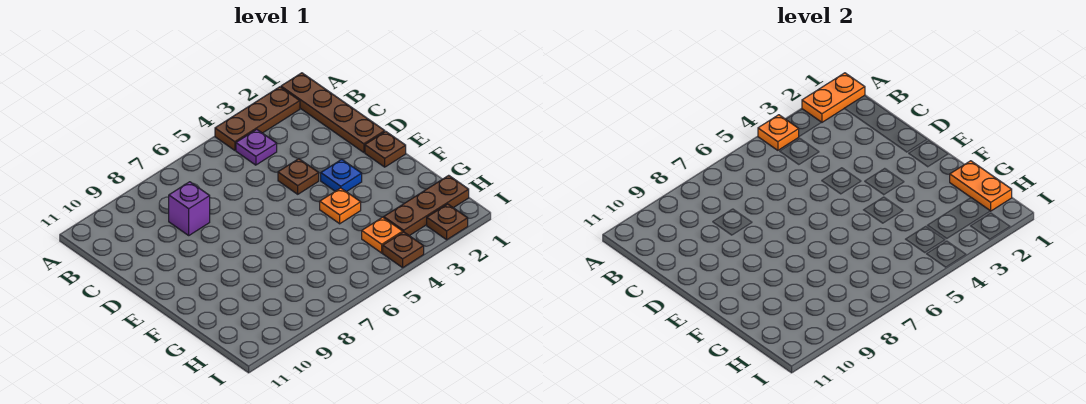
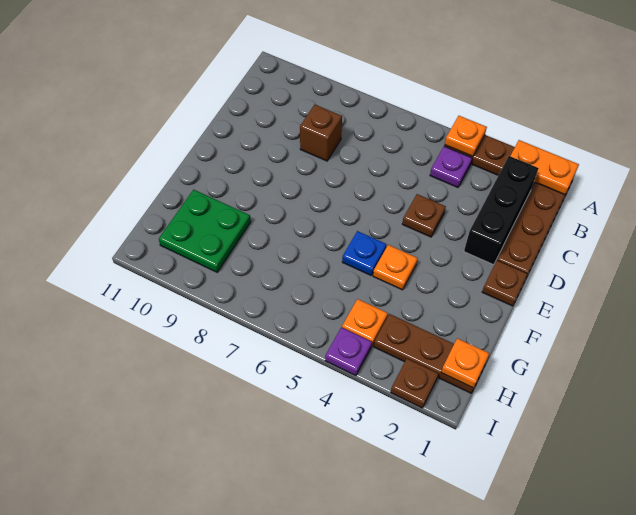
none -> black 1x3 brick [464,156,539,265]
purple 1x1 brick [169,182,210,235] -> brown 1x1 brick [300,105,342,161]
blue 1x1 plate [321,159,362,192] -> blue 1x1 plate moved to [342,231,386,275]
orange 1x2 plate [950,161,1012,211] -> orange 1x1 plate [441,338,489,388]
none -> green 2x2 plate [159,190,251,272]
brown 1x1 plate [383,232,424,268] -> purple 1x1 plate [325,327,372,376]

